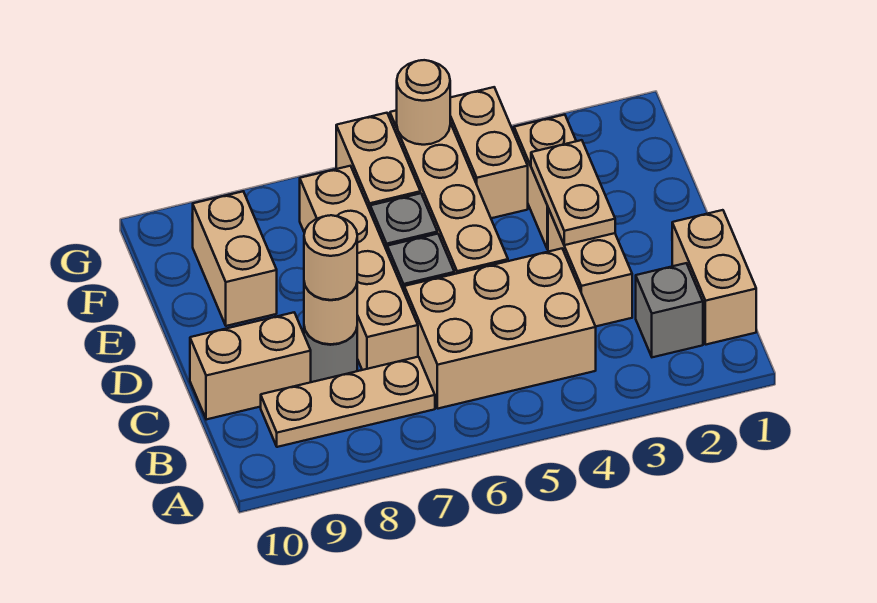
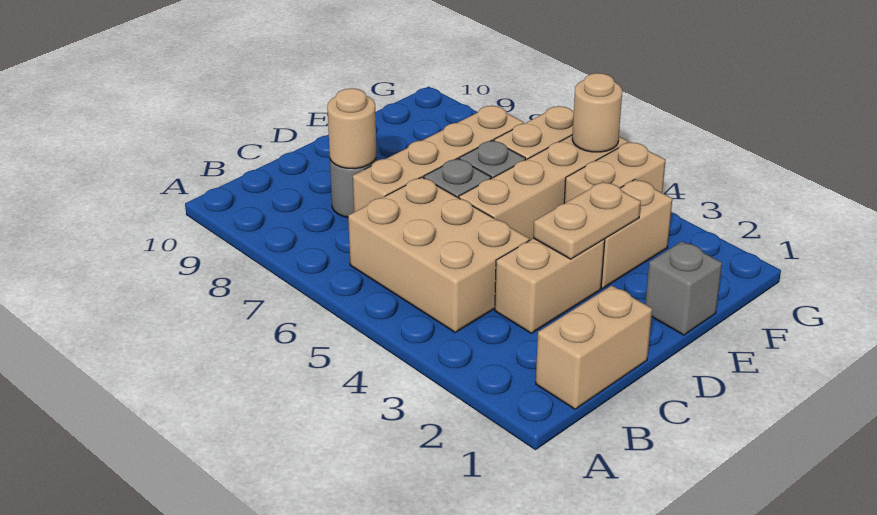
grey 1x1 brick [636,263,703,357] -> grey 1x1 brick moved to [645,241,722,335]
tan 1x3 plate [261,357,435,447] -> none
tan 1x1 round brick [304,215,357,300] -> none
tan 1x2 brick [190,313,311,420] -> none
tan 1x2 brick [192,192,277,326] -> none

